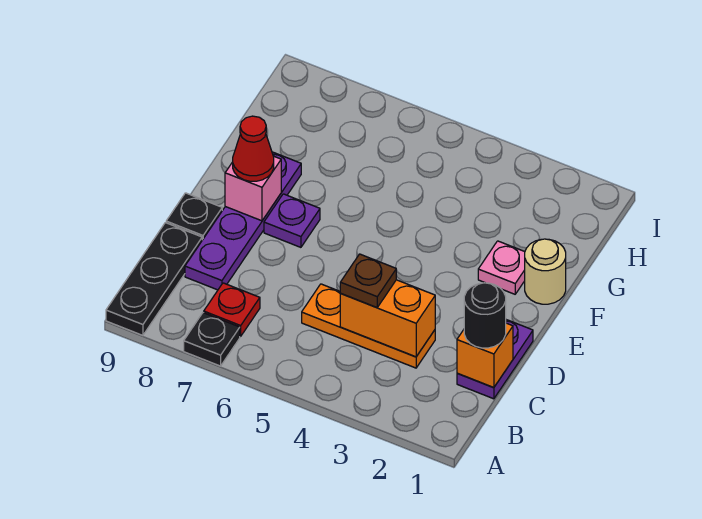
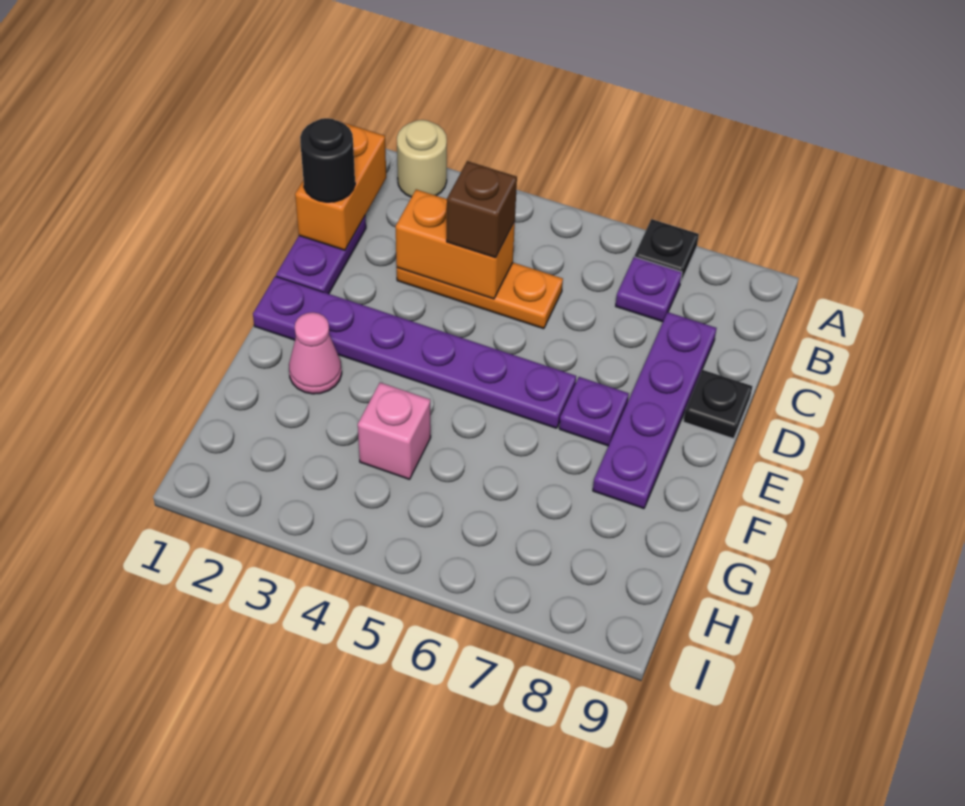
black 1x3 plate [106,223,202,335] -> none
red 1x1 plate [204,283,260,336] -> purple 1x1 plate [616,257,682,322]
orange 1x1 brick [457,323,513,388] -> orange 1x2 brick [295,122,386,250]
brown 1x1 plate [340,254,396,308] -> brown 1x1 brick [447,161,517,258]
none -> purple 1x6 plate [253,276,576,428]
pink 1x1 brick [225,156,281,221] -> pink 1x1 brick moved to [358,383,431,479]
red 1x1 cone [233,116,274,181] -> none
tan 1x1 round brick [525,239,566,304] -> tan 1x1 round brick moved to [397,120,447,197]
pink 1x1 plate [478,241,525,294] -> pink 1x1 cone [289,312,342,394]

